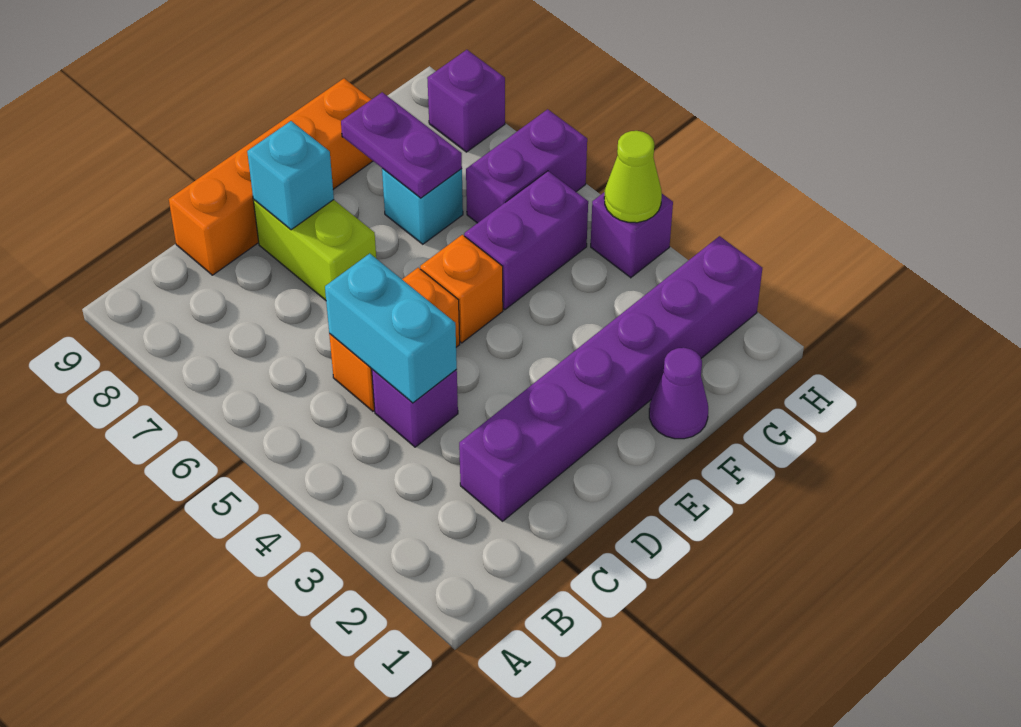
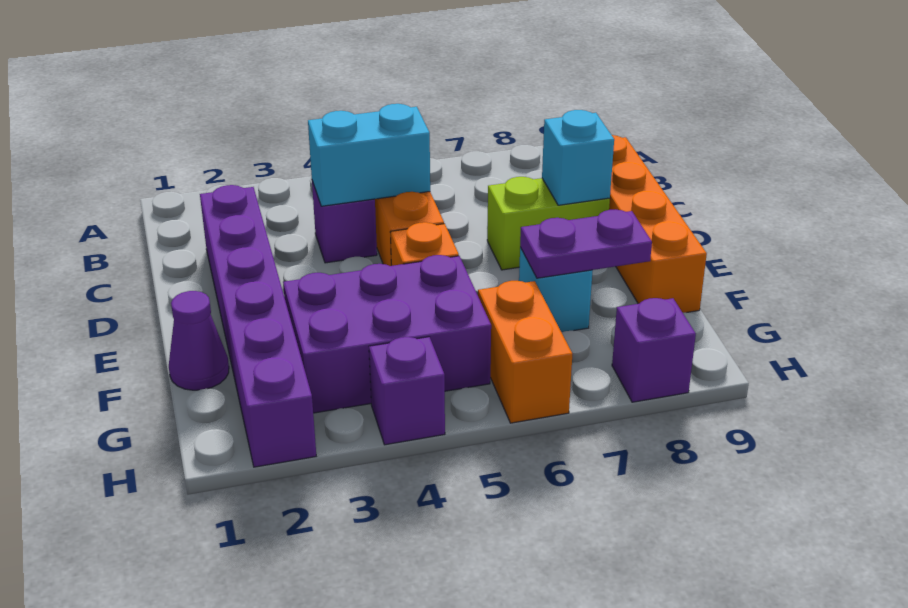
purple 1x2 brick [464,171,588,310] -> purple 2x3 brick [283,255,491,413]
purple 1x2 brick [466,109,587,223] -> orange 1x2 brick [478,281,572,423]
lime 1x1 cone [604,131,662,223] -> none

